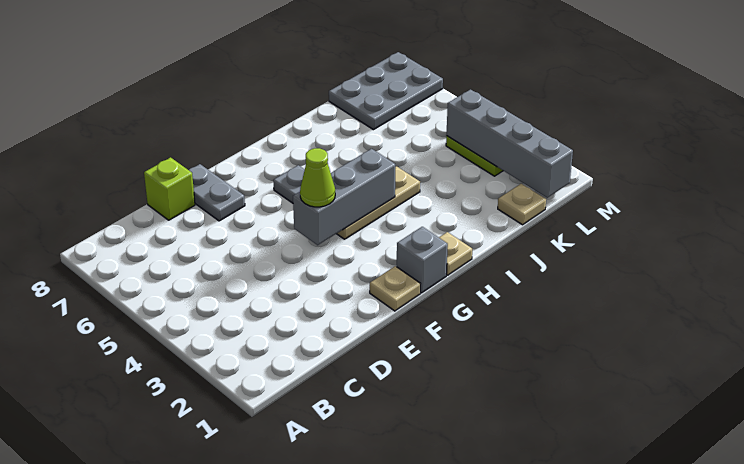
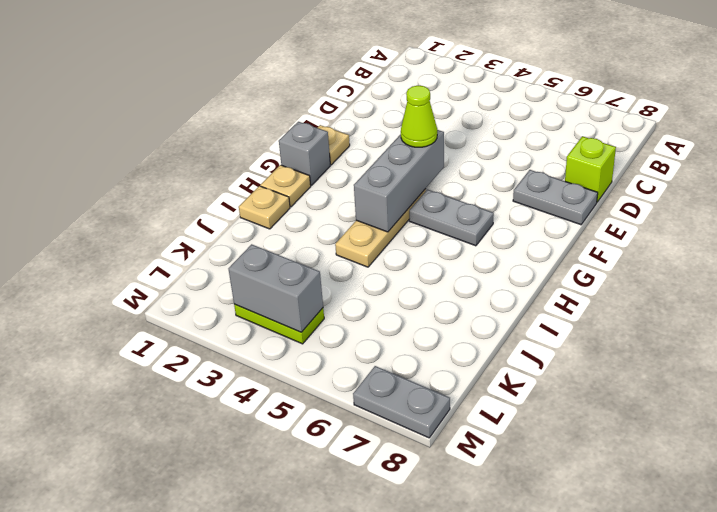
tan 1x1 plate [498,184,546,225] -> tan 1x1 plate moved to [239,186,290,229]
grey 2x3 plate [329,52,443,130] -> grey 1x2 plate [353,366,450,438]
grey 1x4 brick [447,89,573,198] -> grey 1x2 brick [229,244,323,332]

